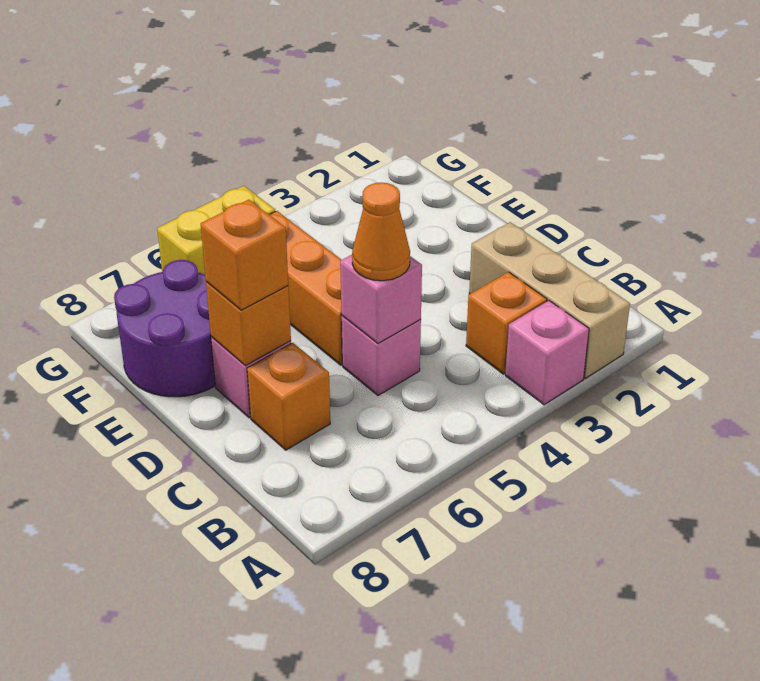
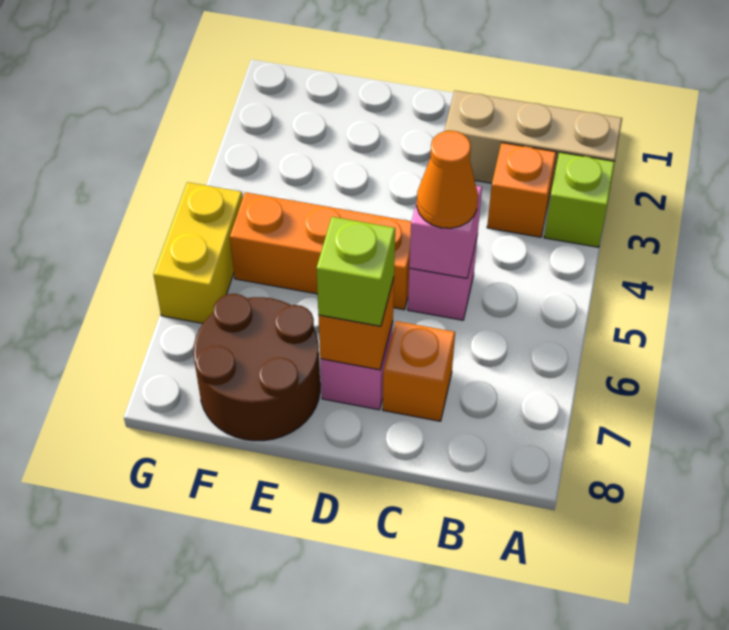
pink 1x1 brick [505,301,589,405] -> lime 1x1 brick [544,152,615,247]
orange 1x1 brick [201,200,288,310] -> lime 1x1 brick [316,217,395,326]
purple 2x2 round brick [114,260,215,397] -> brown 2x2 round brick [193,294,320,441]

